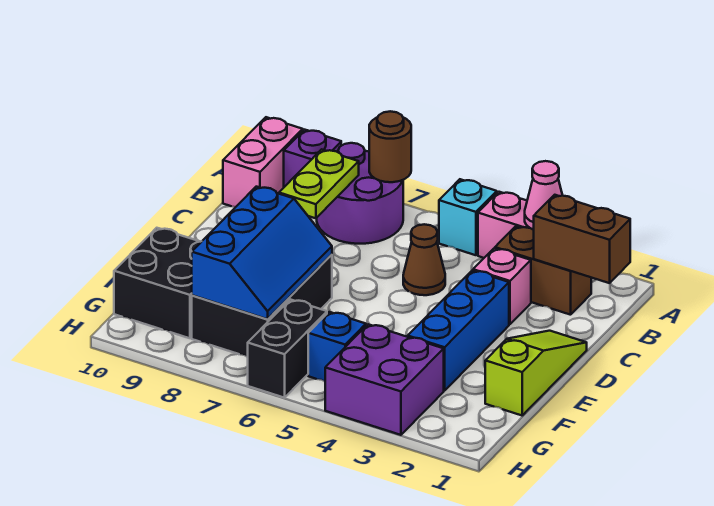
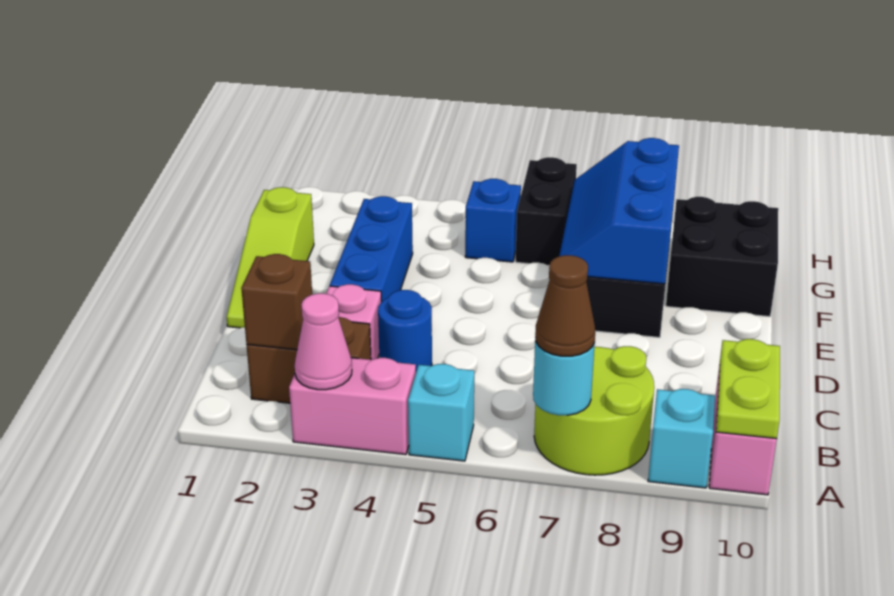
purple 2x2 round brick [317,143,403,244] -> lime 2x2 round brick [534,346,654,475]
brown 1x1 round brick [369,111,411,182] -> cyan 1x1 round brick [533,339,595,415]
purple 1x1 brick [284,130,341,187] -> cyan 1x1 brick [648,389,715,488]
brown 1x2 brick [534,195,630,283] -> brown 1x1 brick [241,254,312,350]
lime 1x2 plate [279,149,359,218] -> lime 1x2 plate moved to [716,339,780,439]
none -> blue 1x1 round brick [378,290,432,371]
brown 1x1 cone [403,224,445,295] -> brown 1x1 cone moved to [535,255,595,356]
purple 2x2 brick [325,324,444,435] -> none

